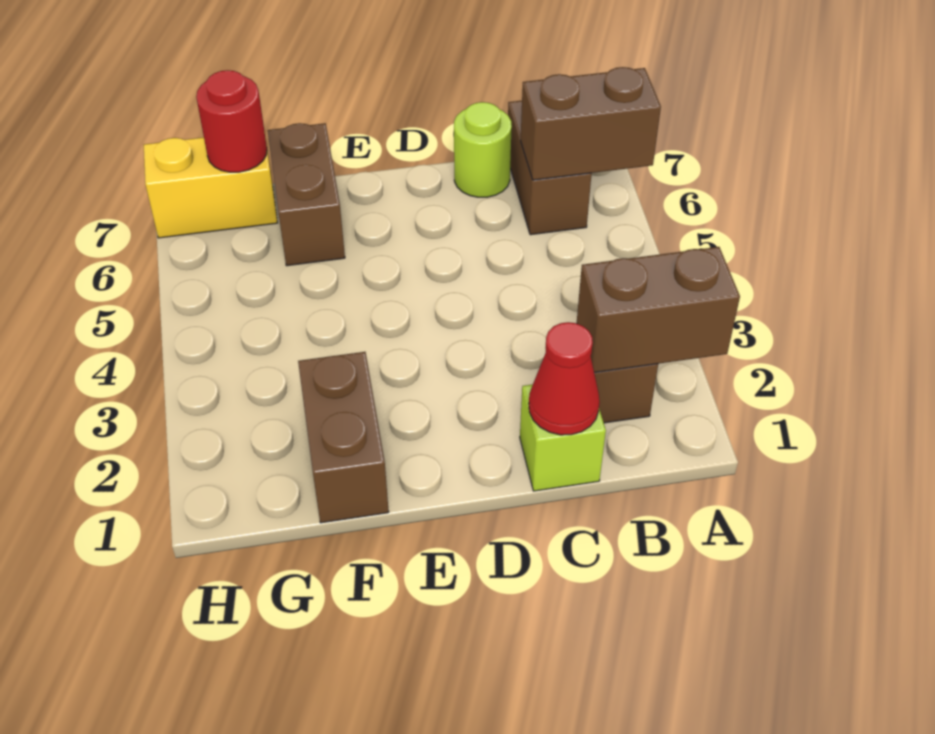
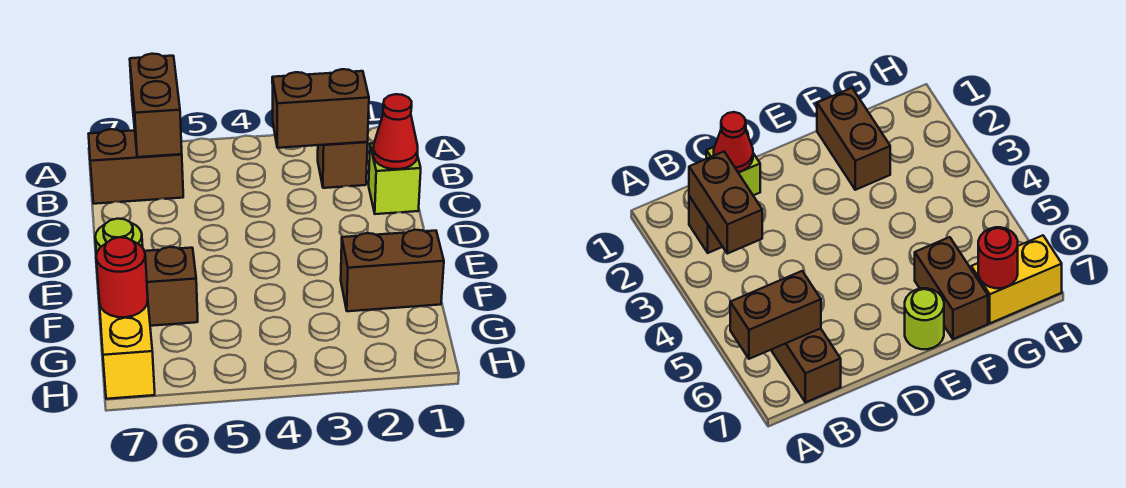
brown 1x2 brick [577,247,740,373] -> brown 1x2 brick turned to [272,69,369,148]
lime 1x1 round brick [454,102,512,197] -> lime 1x1 round brick moved to [95,219,143,254]

